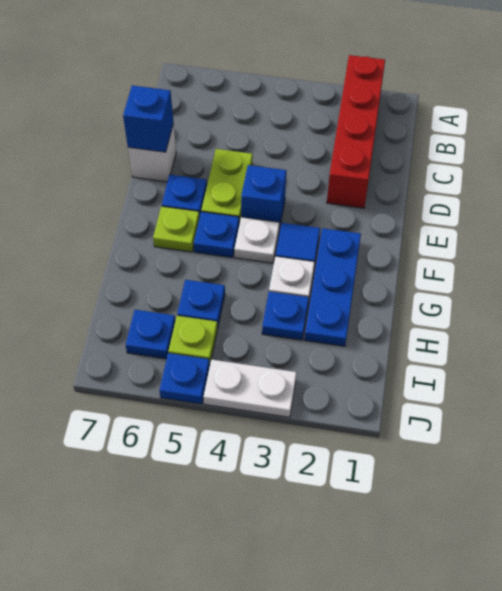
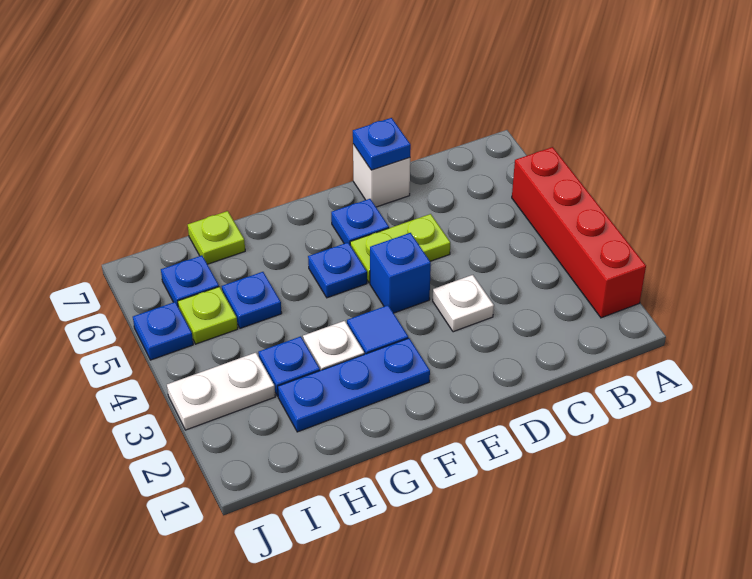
red 1x4 brick [327,55,385,208] -> red 1x4 brick turned to [512,147,646,318]
blue 1x1 brick [123,86,173,152] -> blue 1x1 plate [353,118,411,170]
white 1x1 plate [234,217,279,263] -> white 1x1 plate moved to [433,275,494,332]
lime 1x1 plate [153,206,200,252] -> lime 1x1 plate moved to [188,211,245,264]
white 1x2 plate [203,359,297,417] -> white 1x2 plate turned to [167,353,275,430]

